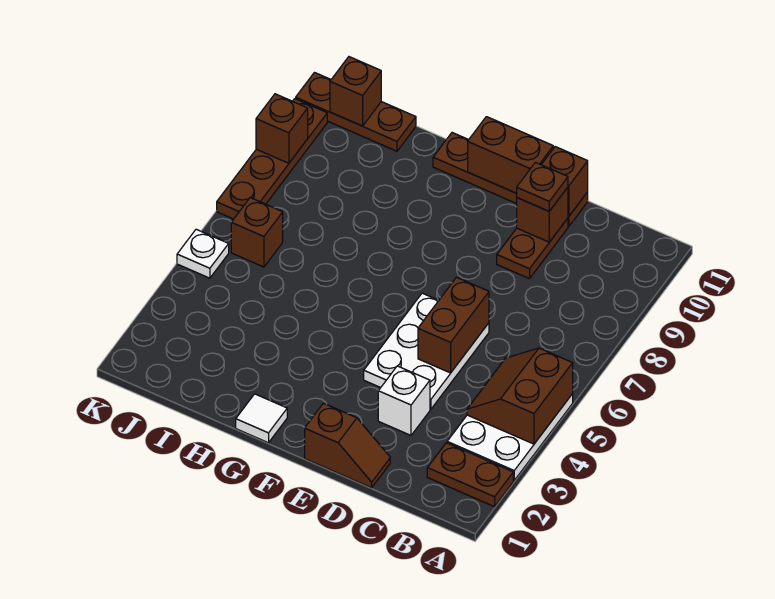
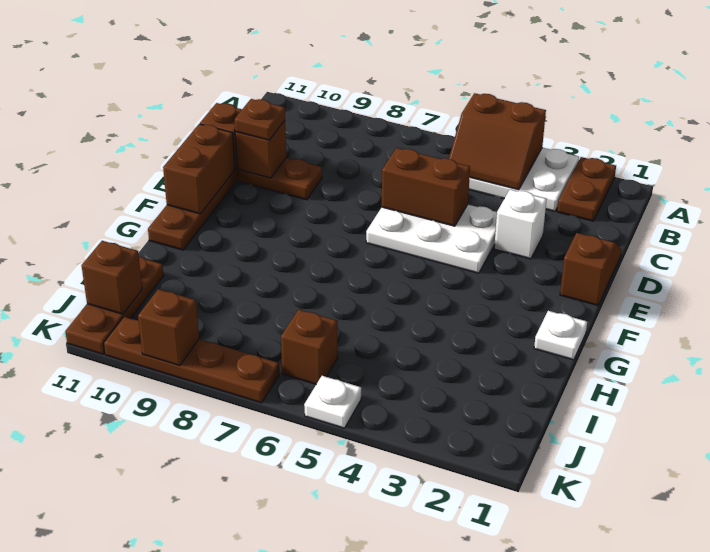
white 1x1 tile [236,394,287,443] -> white 1x1 plate [534,311,587,360]

